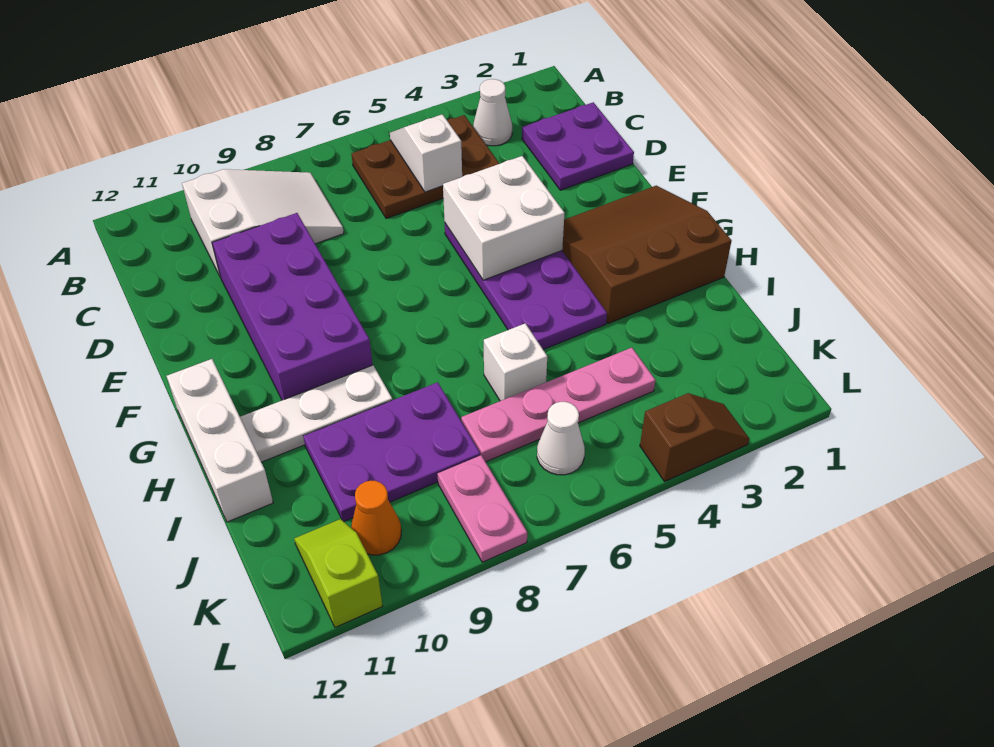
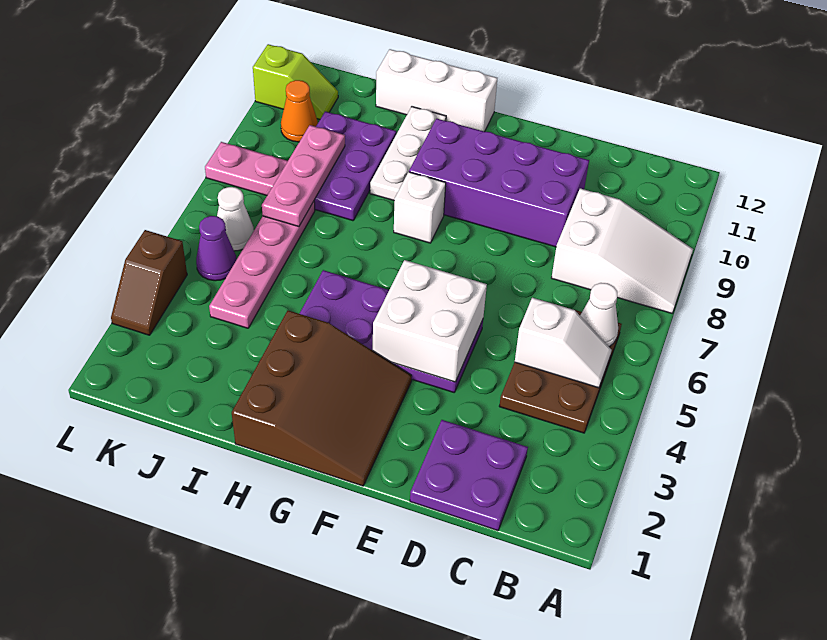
white 1x1 cone [473,79,512,146] -> white 1x1 cone moved to [580,283,618,347]
white 2x3 slope [182,169,344,276] -> white 2x3 slope turned to [552,188,693,313]
white 1x1 brick [484,323,547,401] -> white 1x1 brick moved to [394,172,446,243]
none -> pink 1x3 plate [262,125,345,227]
none -> purple 1x1 cone [196,216,237,281]

